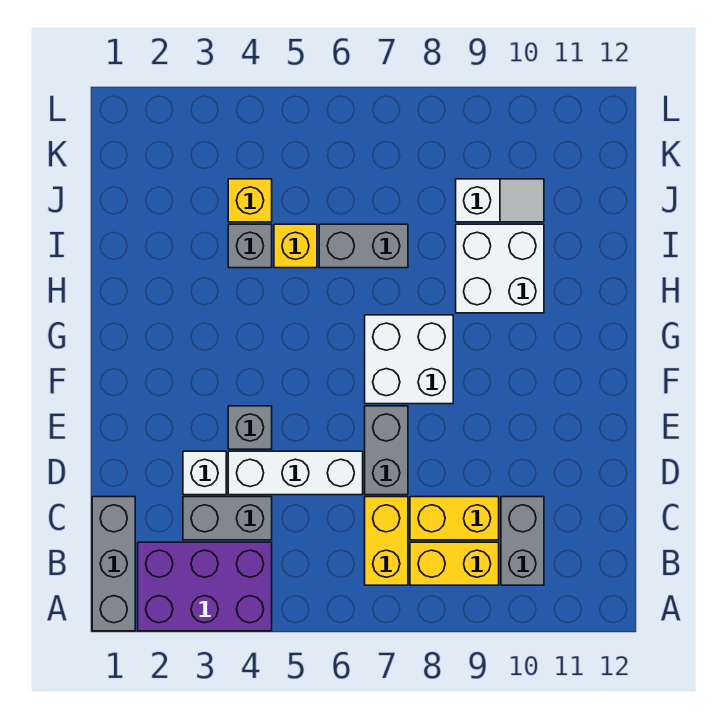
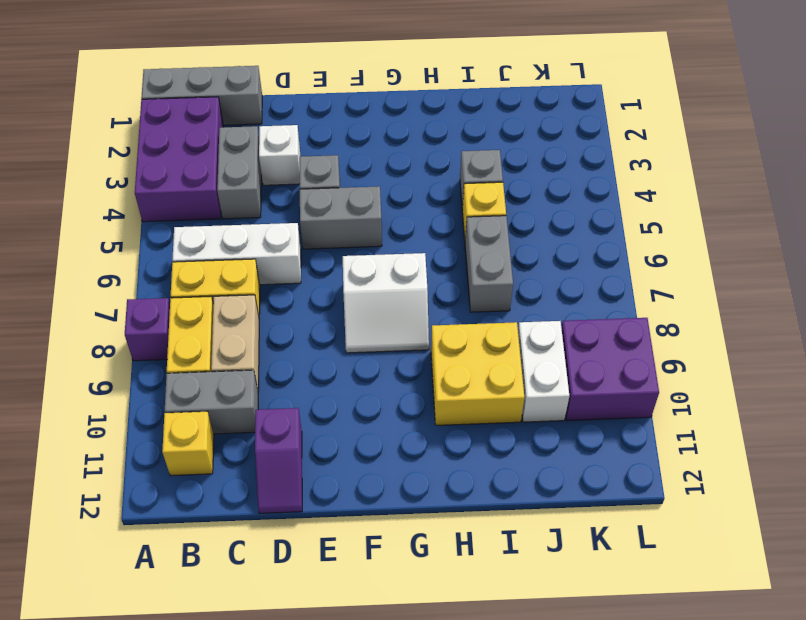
none -> purple 1x1 brick [125,298,170,361]
yellow 1x2 brick [410,497,499,540] -> tan 1x2 brick [211,295,259,391]
white 1x3 brick [228,451,363,495] -> white 1x3 brick turned to [172,223,301,285]
grey 1x2 brick [365,406,408,495] -> grey 1x2 brick moved to [300,186,382,249]
none -> purple 1x2 slope [255,408,302,513]
white 2x2 brick [365,315,453,404] -> white 2x2 slope [343,253,429,353]
white 2x2 brick [456,224,544,313] -> yellow 2x2 brick [431,322,524,425]
yellow 1x1 brick [228,179,272,222] -> yellow 1x1 brick moved to [162,411,214,476]
white 1x2 slope [456,179,544,222] -> white 1x2 brick [518,321,569,422]
none -> purple 2x2 brick [561,318,659,420]

